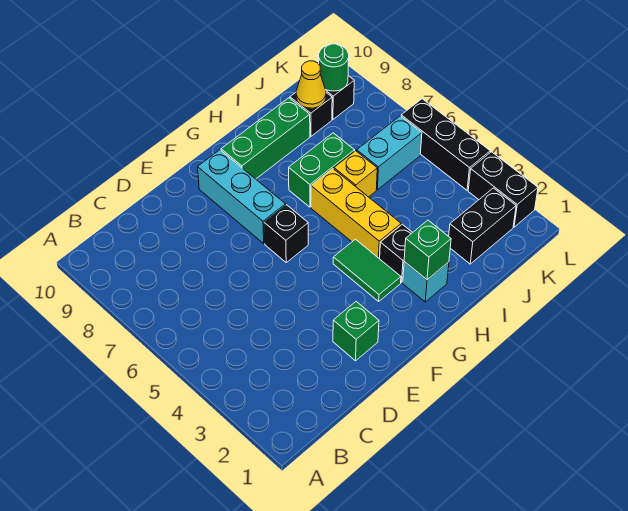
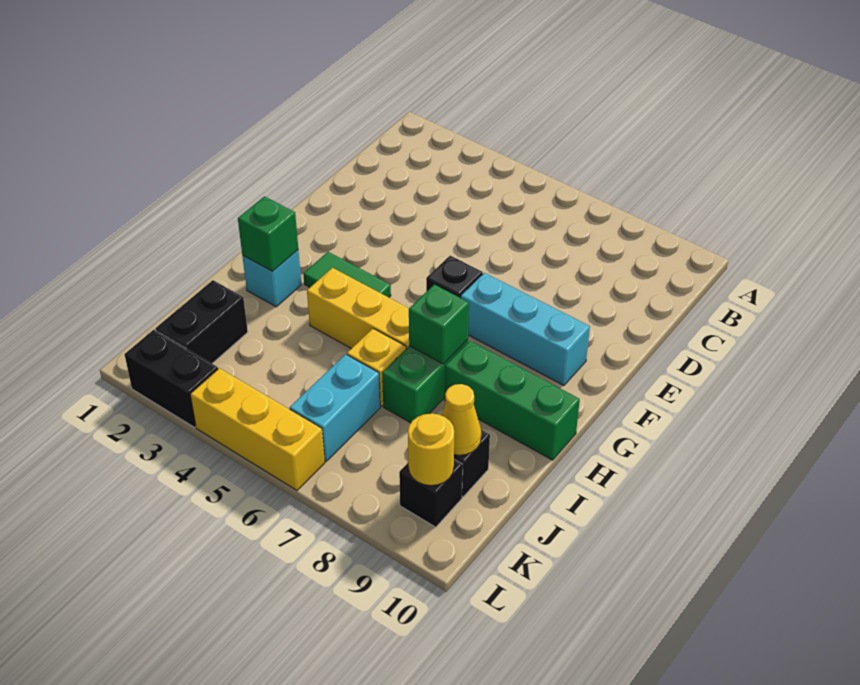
green 1x1 brick [333,302,379,361] -> green 1x1 brick moved to [409,284,469,364]
green 1x3 brick [221,98,310,179] -> green 1x3 brick turned to [445,341,580,460]
black 1x1 brick [380,224,413,282] -> none
green 1x1 round brick [319,44,349,91] -> yellow 1x1 round brick [408,413,454,486]
black 1x3 brick [401,99,490,190] -> yellow 1x3 brick [190,368,325,490]

